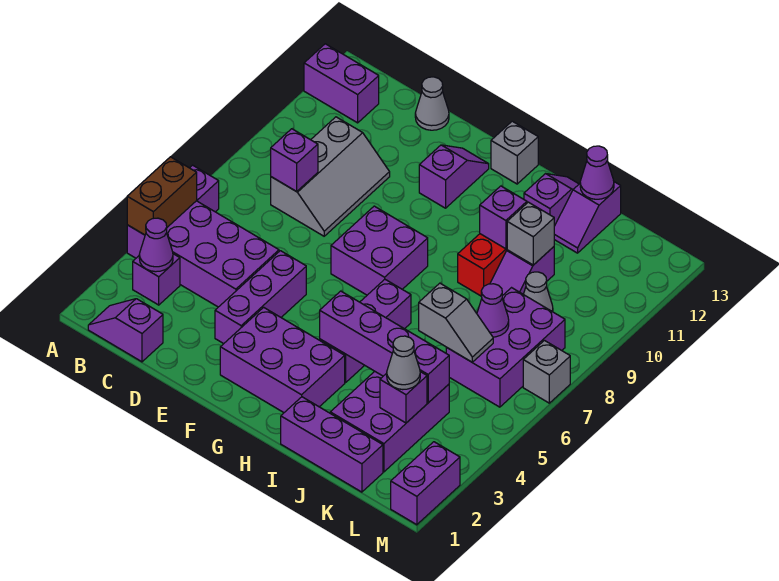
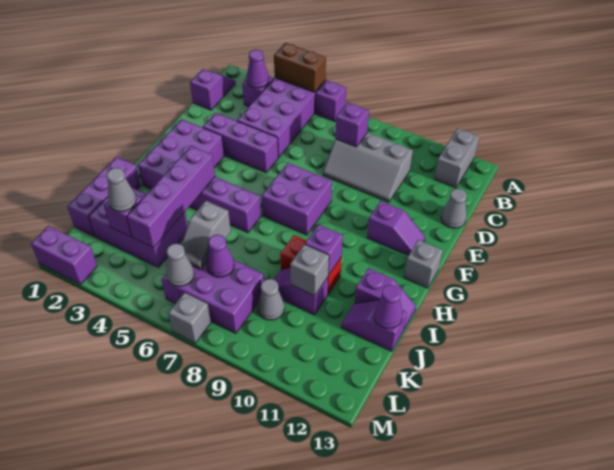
purple 1x2 brick [304,44,379,123] -> grey 1x2 brick [434,128,479,188]
none -> grey 1x1 cone [166,244,194,286]

